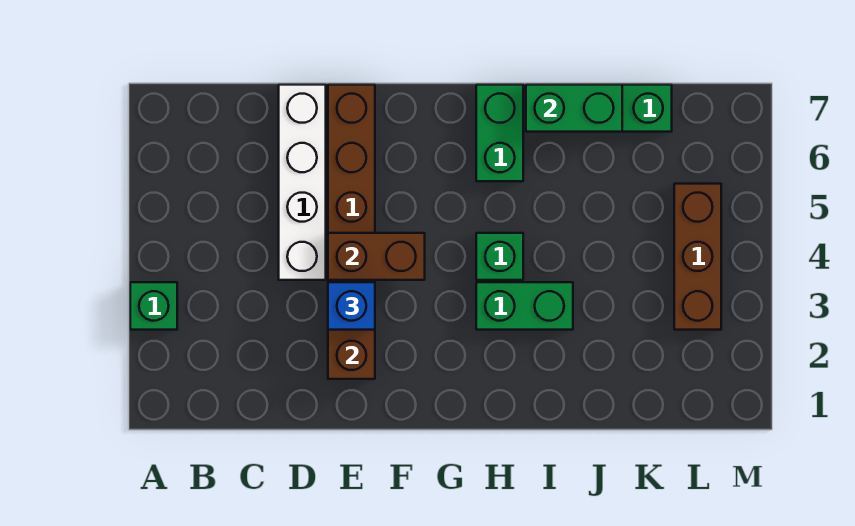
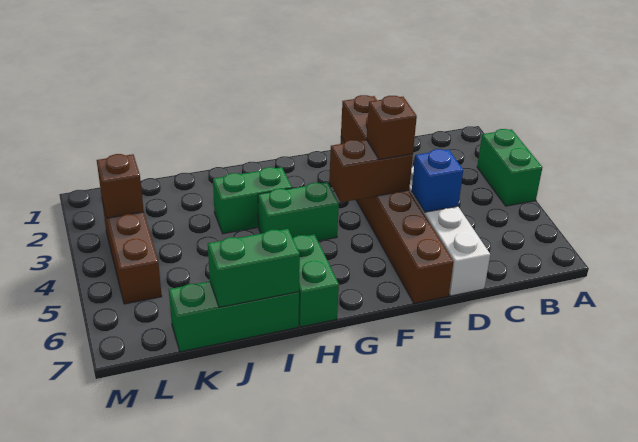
green 1x1 brick [130,282,177,330] -> green 1x2 brick [477,129,543,206]
blue 1x1 brick [328,282,375,330] -> blue 1x1 brick moved to [412,149,463,212]
none -> brown 1x1 brick [367,96,417,159]
green 1x1 brick [476,233,523,280] -> green 1x2 brick [258,182,339,241]
none -> brown 1x1 brick [97,154,144,218]

